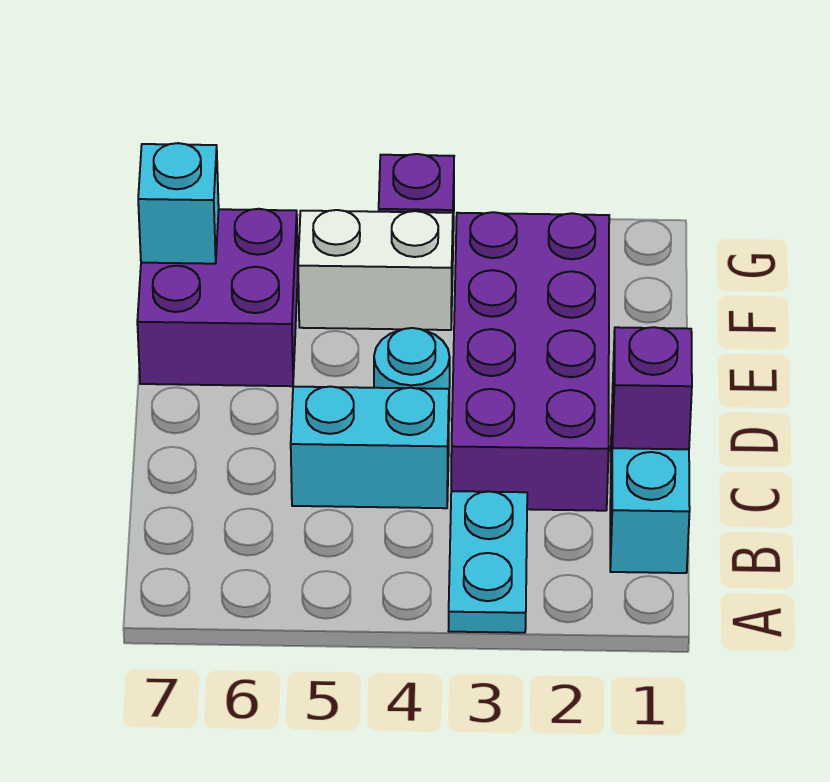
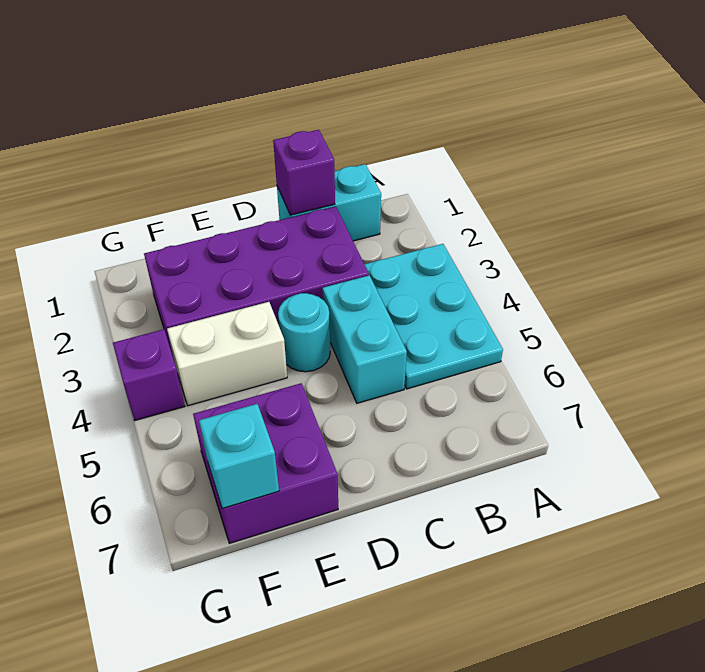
cyan 1x2 plate [449,491,527,633] -> cyan 2x3 plate [364,244,503,389]
white 1x2 brick [298,210,453,330] -> white 1x2 brick turned to [167,302,287,406]

